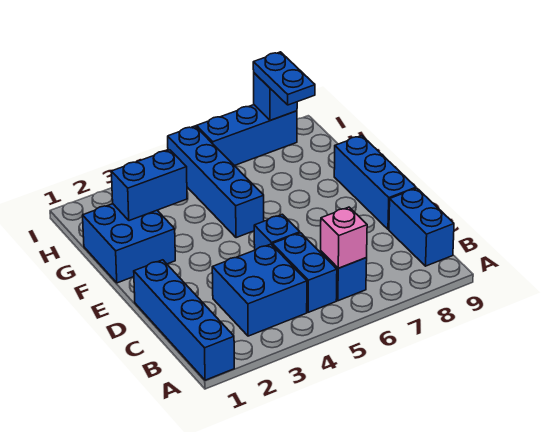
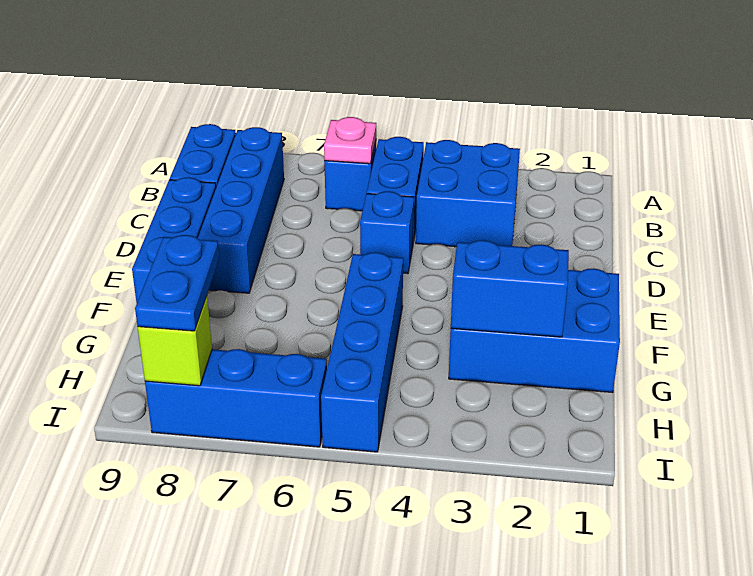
blue 1x4 brick [134,260,234,380] -> blue 1x4 brick moved to [198,127,284,293]
pink 1x1 brick [321,207,367,268] -> pink 1x1 plate [324,117,376,164]
blue 2x2 brick [83,204,175,283] -> blue 2x3 brick [449,268,620,393]
blue 1x1 brick [254,73,297,120] -> lime 1x1 brick [138,297,212,386]

